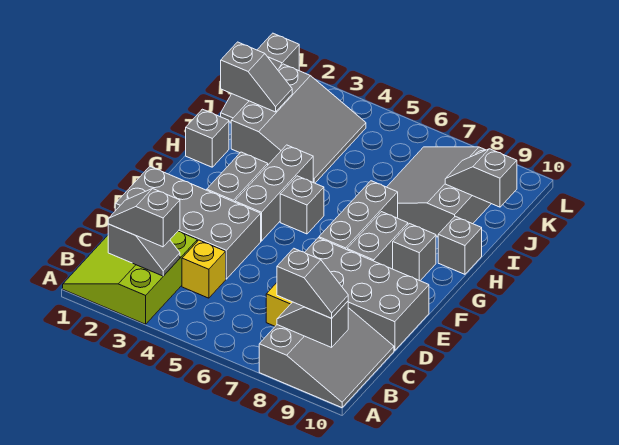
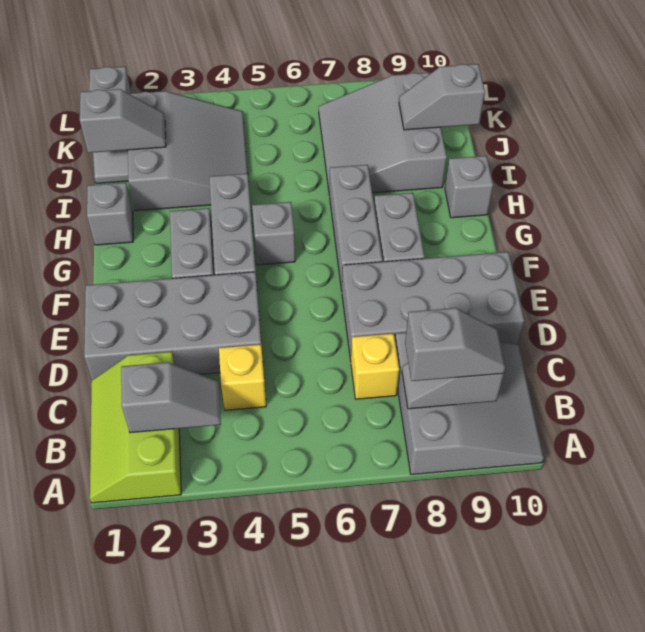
lime 3x3 slope [63,231,197,324] -> lime 2x3 slope [90,352,181,503]
grey 1x2 slope [108,189,180,247] -> none
grey 1x1 brick [393,224,436,281] -> none

